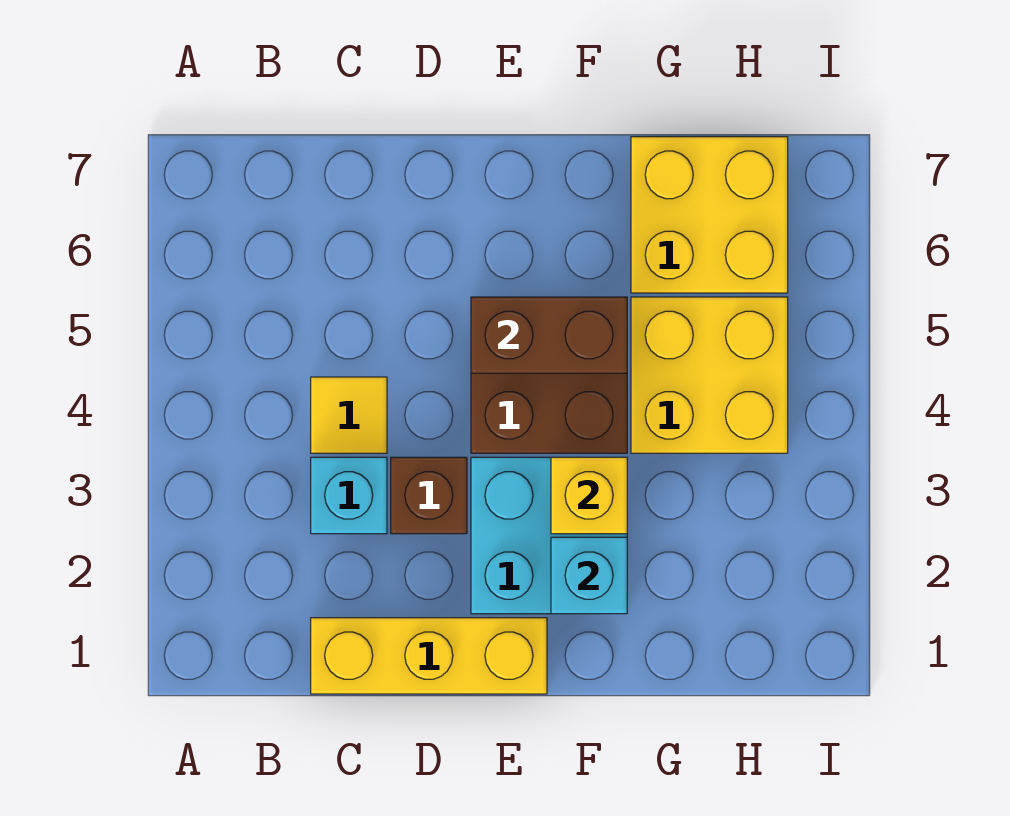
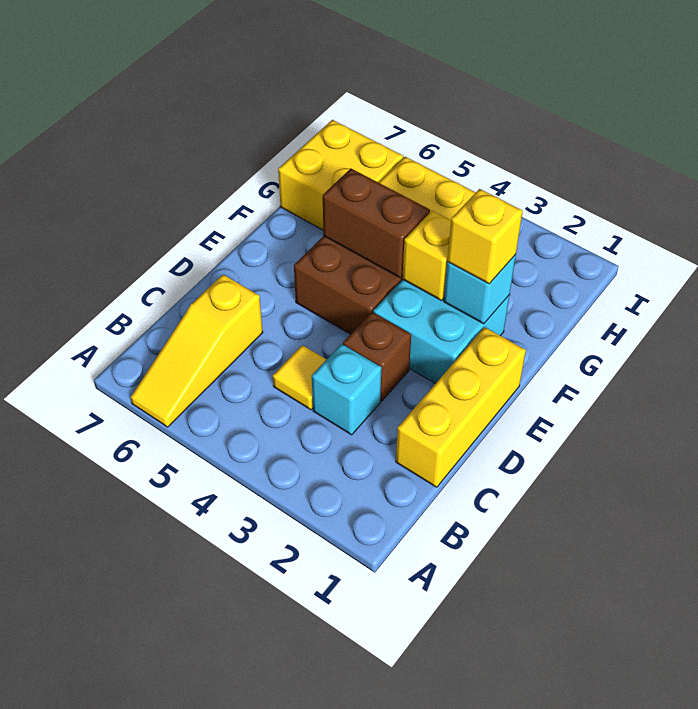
none -> yellow 1x3 slope [130,275,263,427]
brown 1x2 brick [471,297,627,373] -> brown 1x2 brick turned to [323,169,430,278]
none -> yellow 1x1 brick [447,189,523,284]

